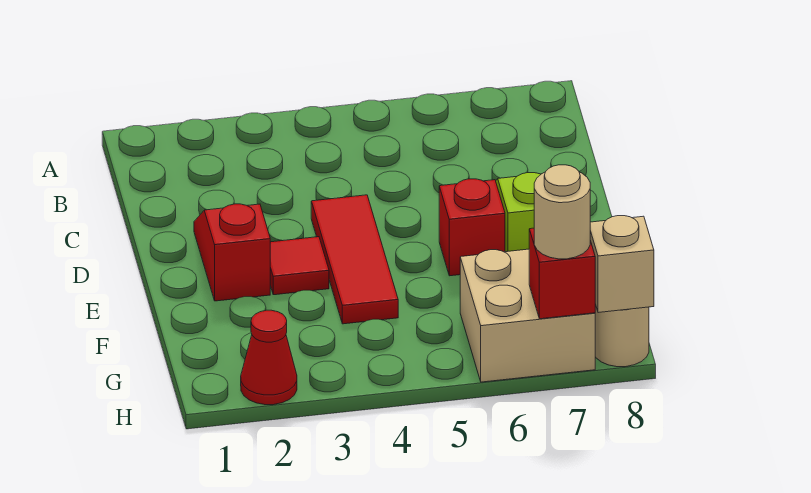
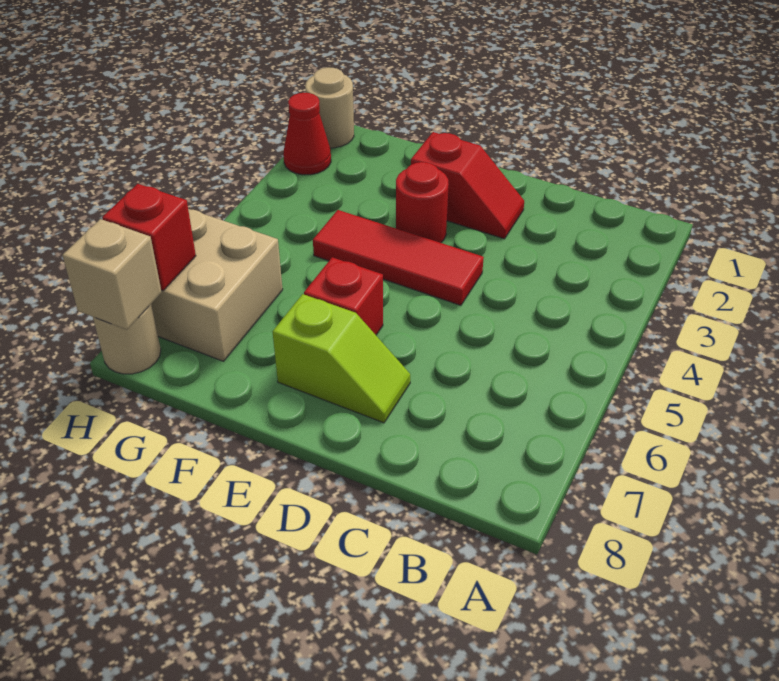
red 1x1 tile [270,237,329,295] -> red 1x1 round brick [396,162,449,243]
tan 1x1 round brick [534,165,590,259] -> tan 1x1 round brick moved to [305,67,354,148]

